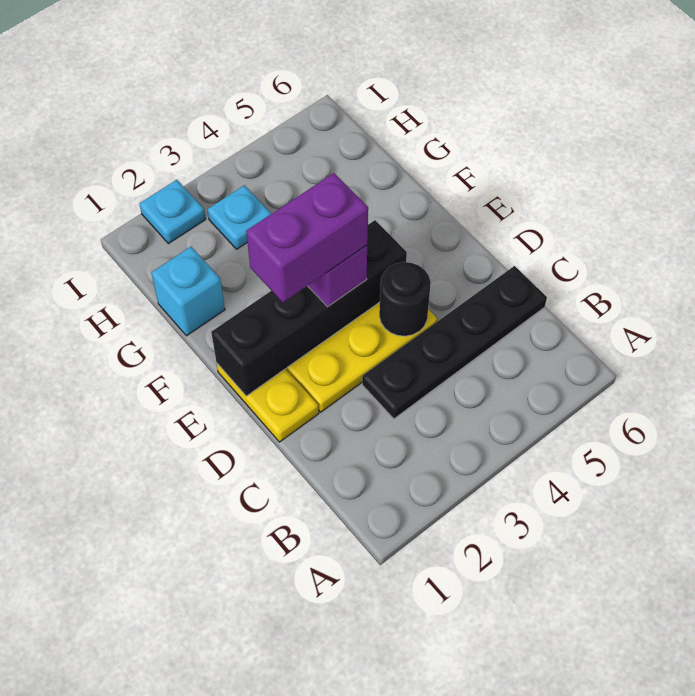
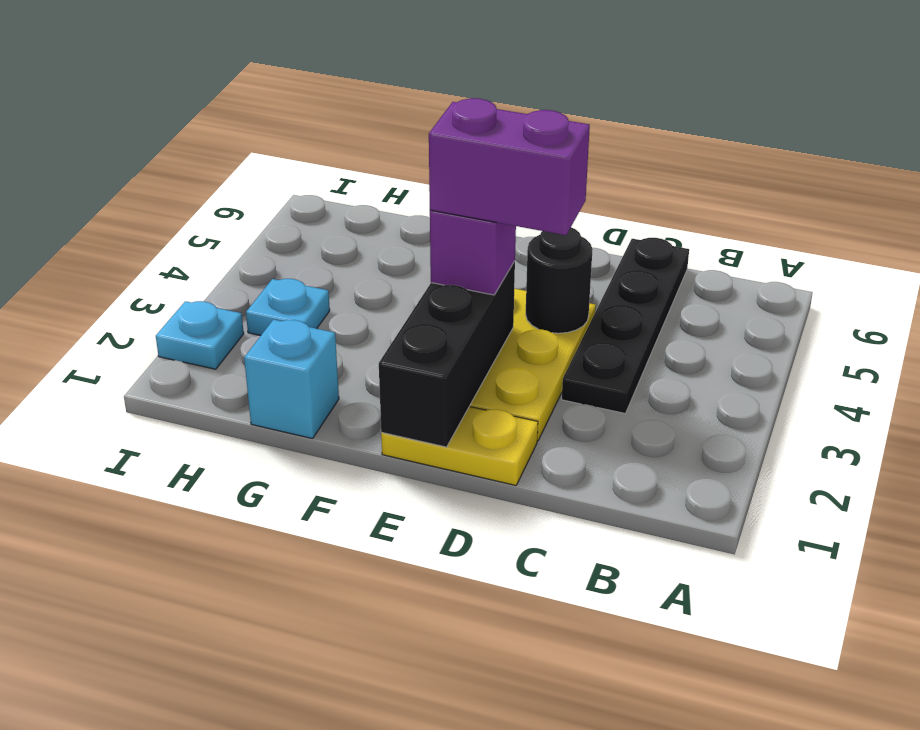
black 1x4 brick [211,220,407,396] -> black 1x3 brick [379,261,515,447]
purple 1x2 brick [246,173,368,302] -> purple 1x2 brick turned to [429,98,590,235]

